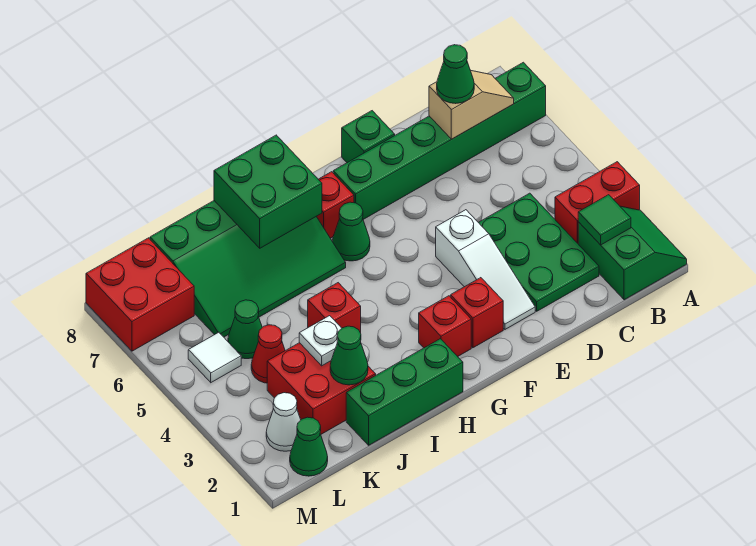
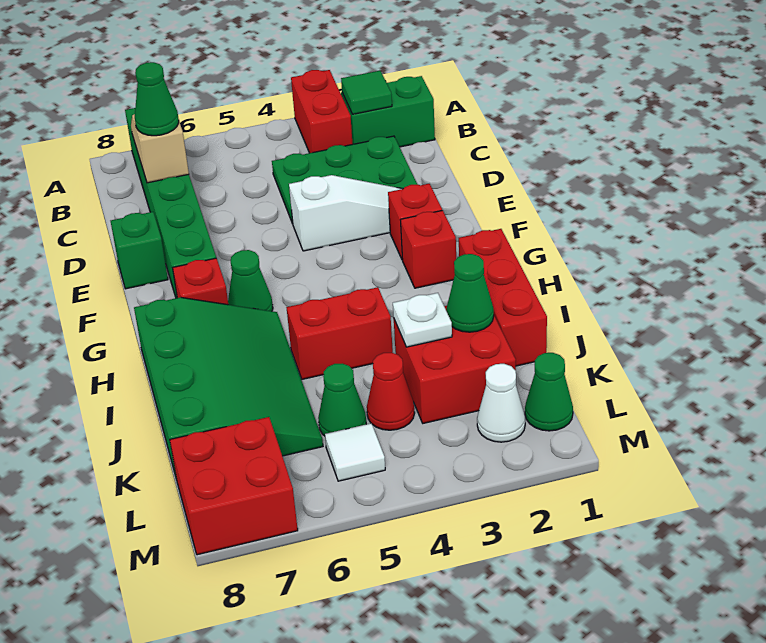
green 1x3 brick [346,339,463,445] -> red 1x3 brick [459,229,547,366]
green 2x2 brick [214,135,322,248] -> none
red 1x1 brick [308,283,361,333] -> red 1x2 brick [286,287,393,379]

